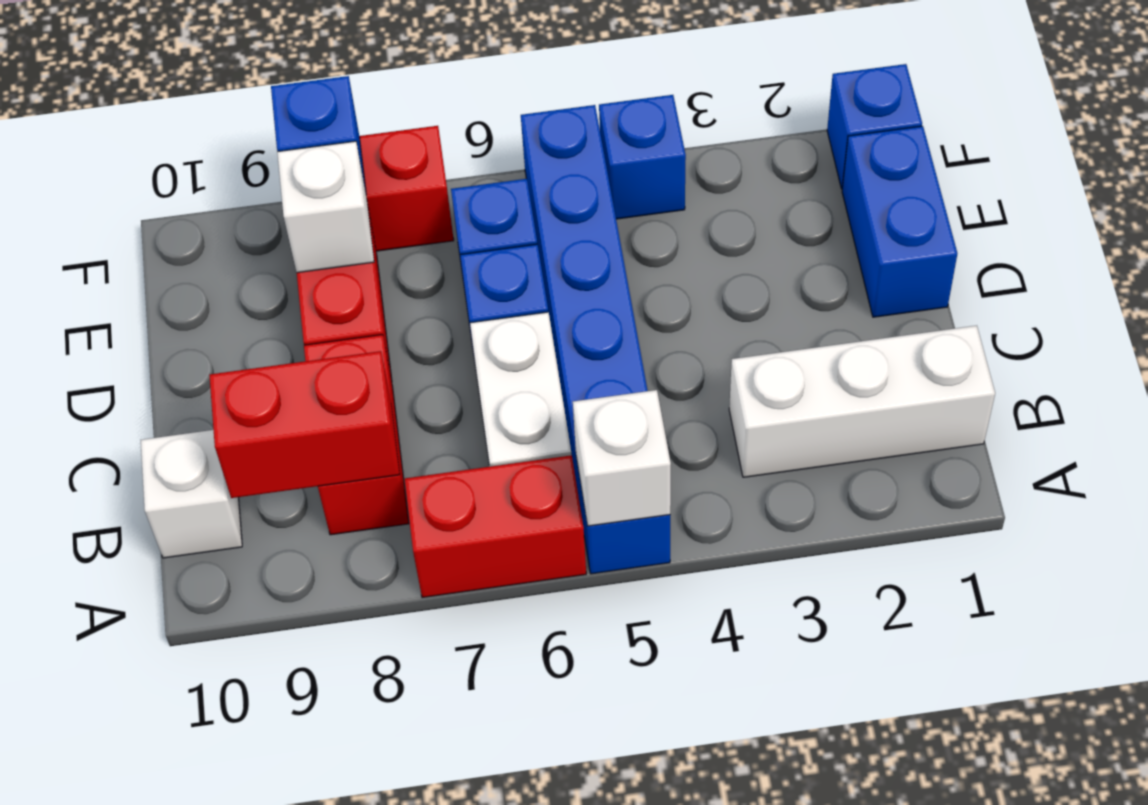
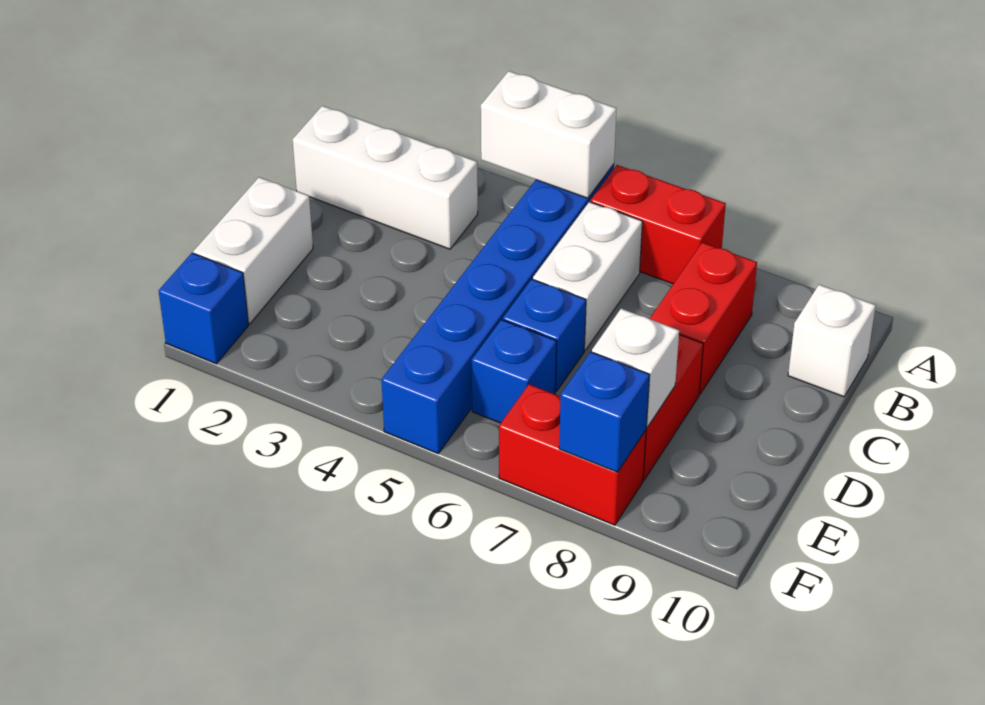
white 1x1 brick [573,390,671,526] -> white 1x2 brick [481,71,616,198]
red 1x2 brick [209,351,400,498] -> none
blue 1x2 brick [842,126,957,317] -> white 1x2 brick [194,177,313,323]
blue 1x1 brick [599,95,686,219] -> none

